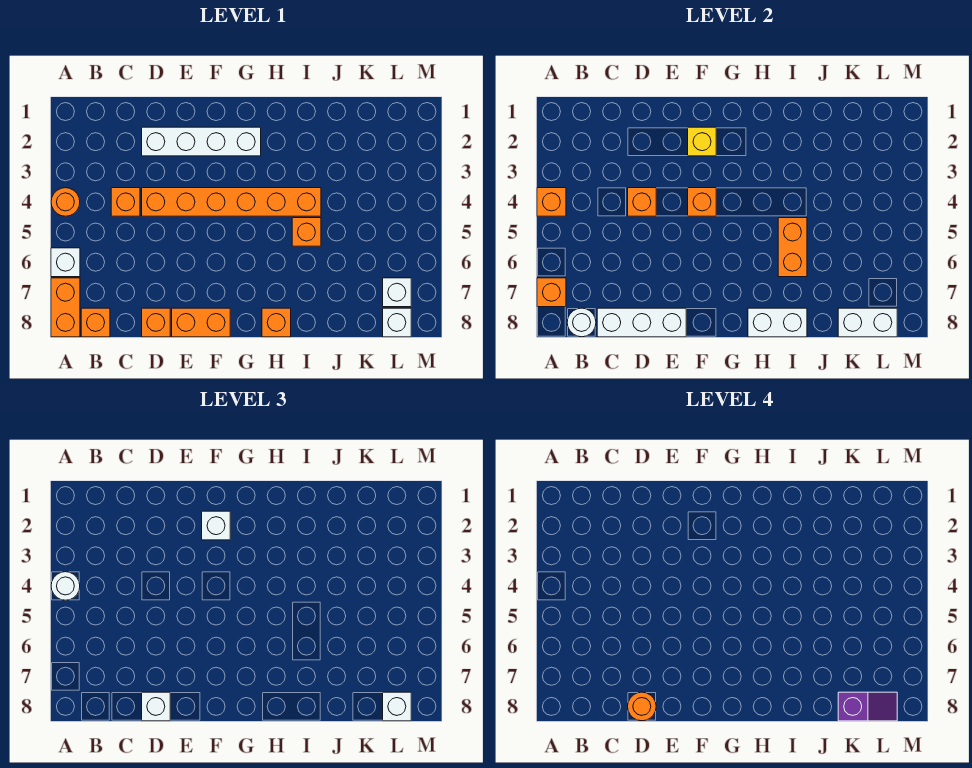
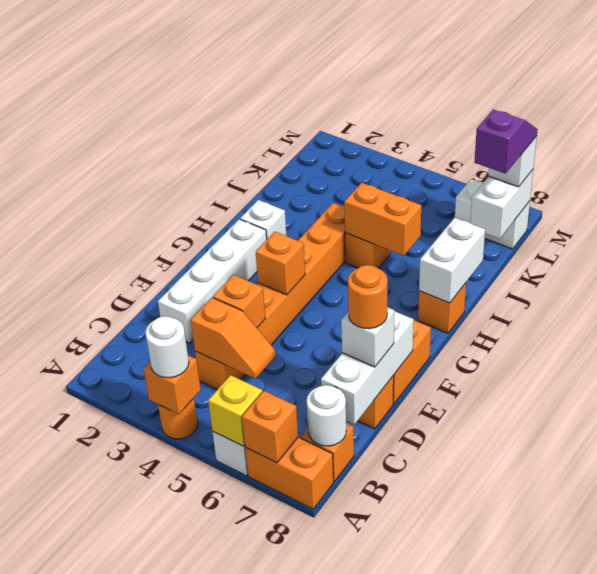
none -> orange 1x2 slope [191,298,276,379]
yellow 1x1 brick [688,127,716,156] -> yellow 1x1 brick moved to [208,375,262,446]
white 1x1 brick [202,511,230,540] -> white 1x1 brick moved to [240,200,286,239]

